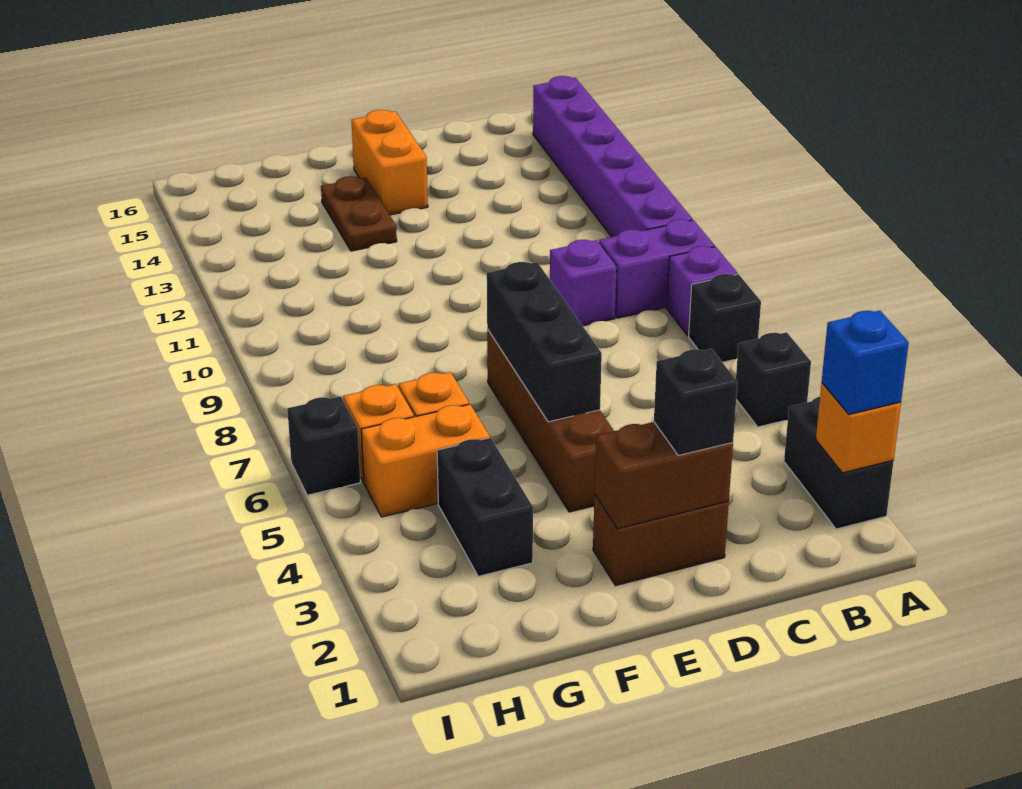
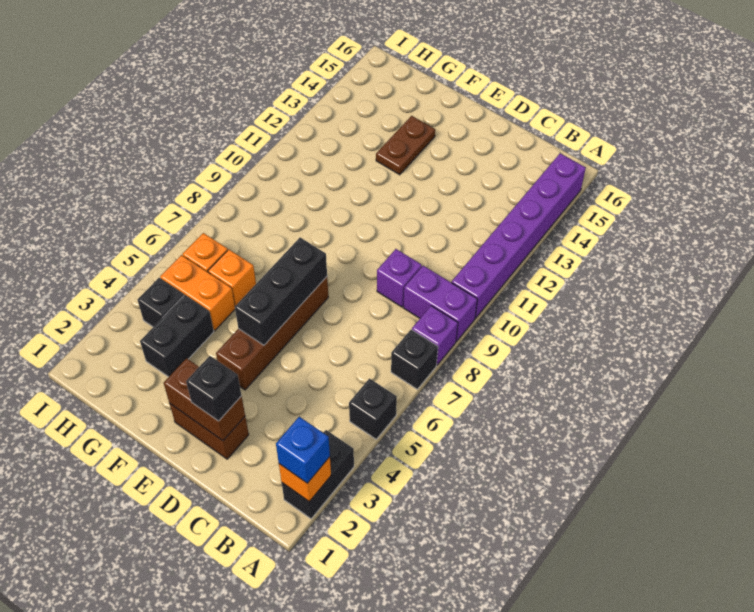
orange 1x2 brick [351,110,428,215] -> none
black 1x1 brick [287,396,360,495] -> black 1x1 brick moved to [137,278,184,327]

